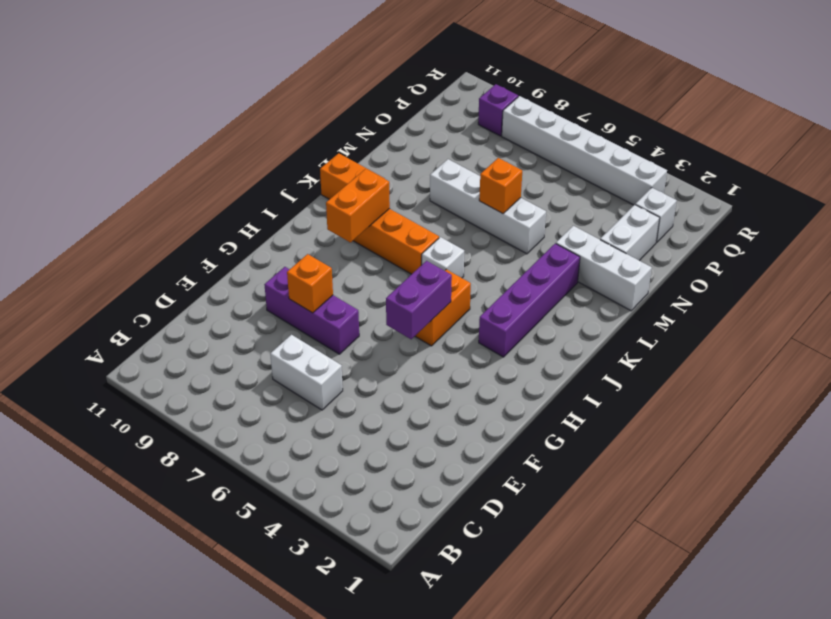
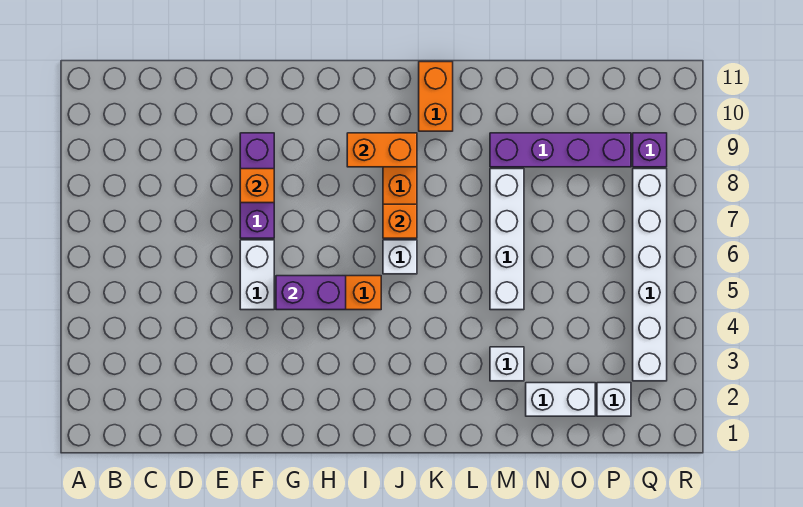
white 1x2 brick [270,335,343,410] -> white 1x2 brick moved to [240,240,274,310]
purple 1x4 brick [479,244,580,357] -> purple 1x4 brick moved to [490,133,631,167]
white 1x3 brick [556,226,652,311] -> white 1x1 brick [490,347,524,381]
orange 1x1 brick [479,158,522,214] -> orange 1x1 brick moved to [383,204,417,238]

